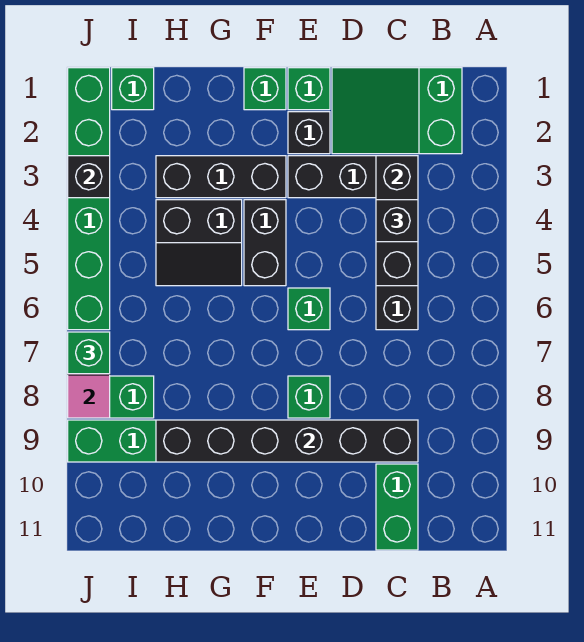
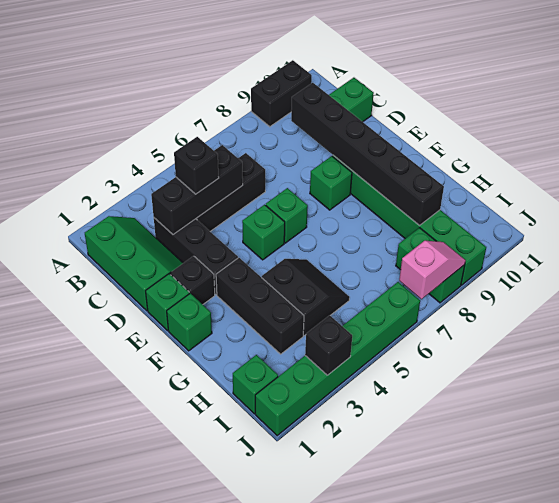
green 2x3 slope [332,68,462,154] -> green 2x3 slope turned to [85,216,183,311]
black 1x2 brick [244,200,286,286] -> black 1x2 brick moved to [251,60,312,127]
green 1x1 brick [68,332,110,374] -> green 1x1 brick moved to [242,205,285,260]

